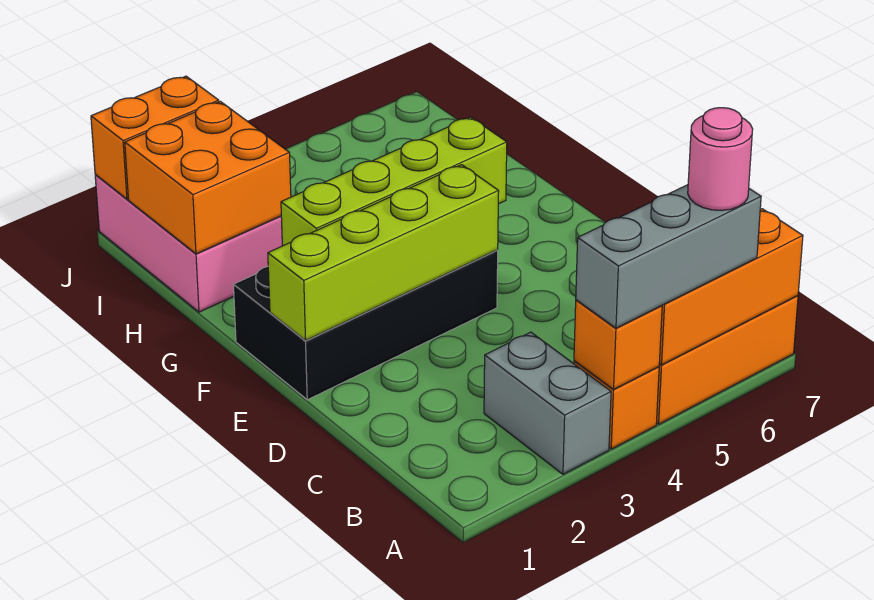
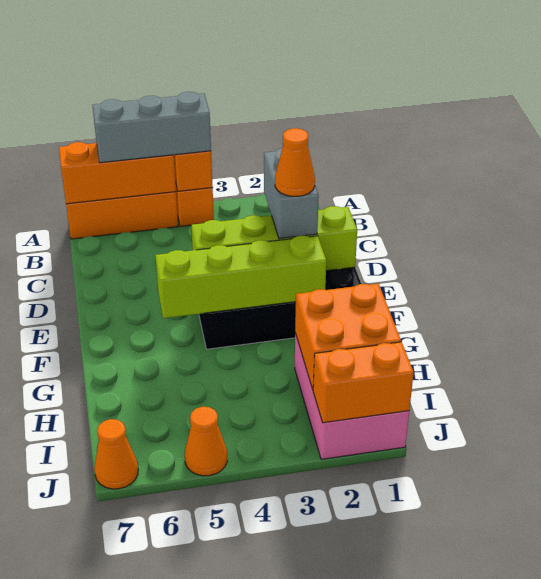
grey 1x2 brick [484,332,611,474] -> grey 1x2 brick moved to [264,148,319,239]
pink 1x1 round brick [688,108,753,211] -> none
none -> orange 1x1 cone [275,128,315,196]
none -> orange 1x1 cone [185,407,227,476]
none -> orange 1x1 cone [94,419,138,489]

